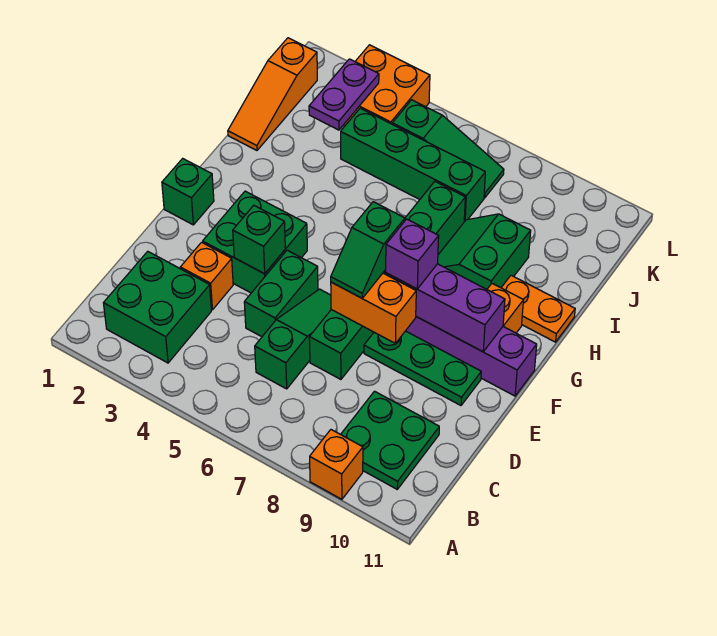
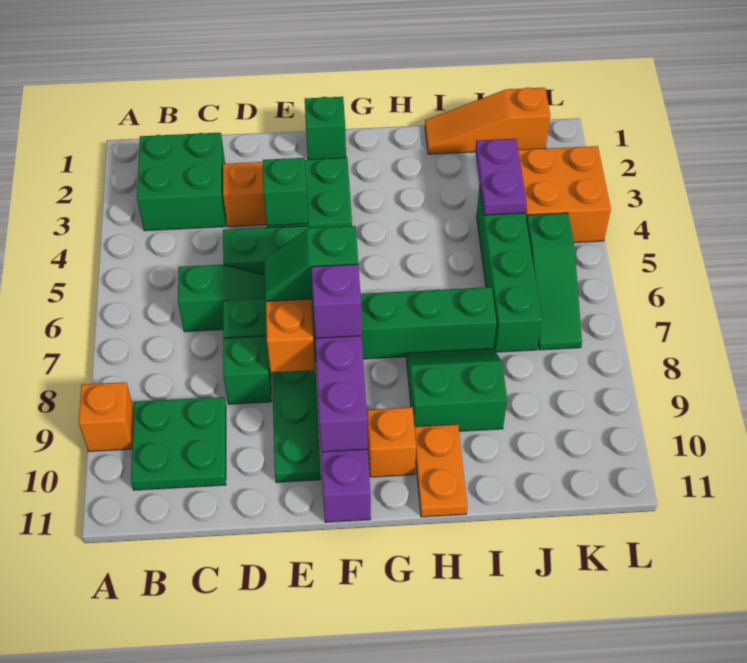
none -> green 1x1 brick [223,336,272,404]
purple 1x2 plate [309,59,379,130] -> purple 1x2 plate turned to [475,139,527,215]

